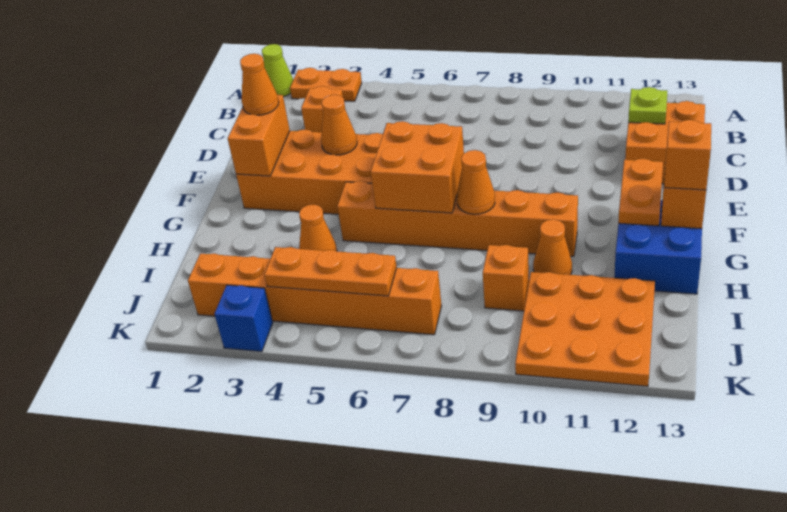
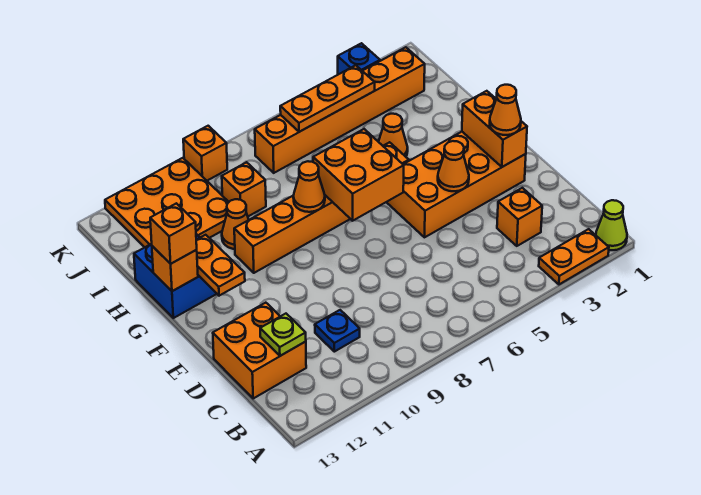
none -> blue 1x1 plate [315,310,360,352]
none -> orange 1x1 brick [183,126,227,181]

